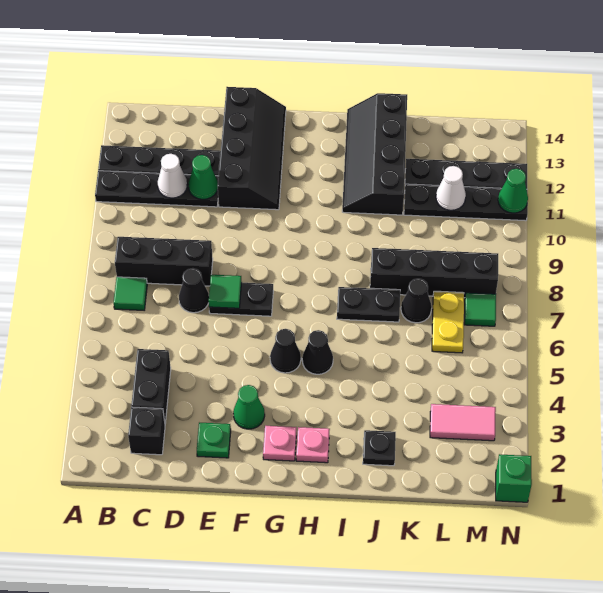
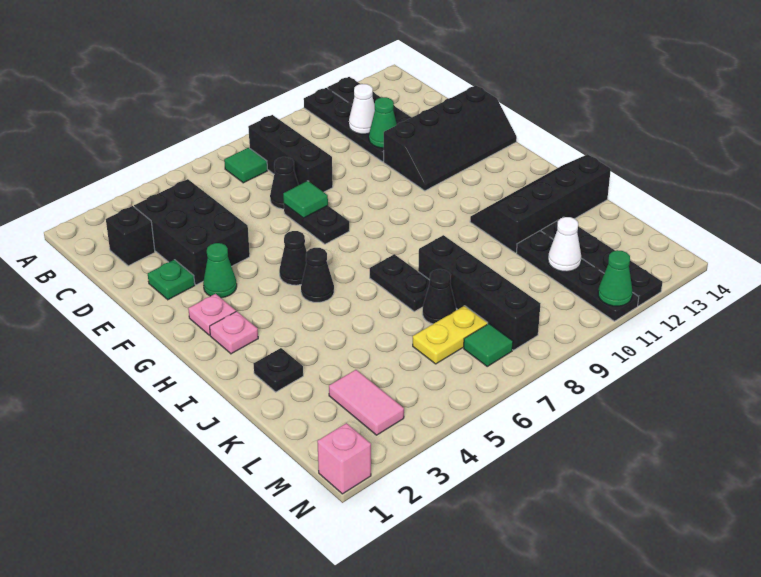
black 1x2 brick [131,349,171,423] -> black 2x3 brick [134,179,250,285]
green 1x1 brick [496,454,532,502] -> pink 1x1 brick [317,423,371,494]

